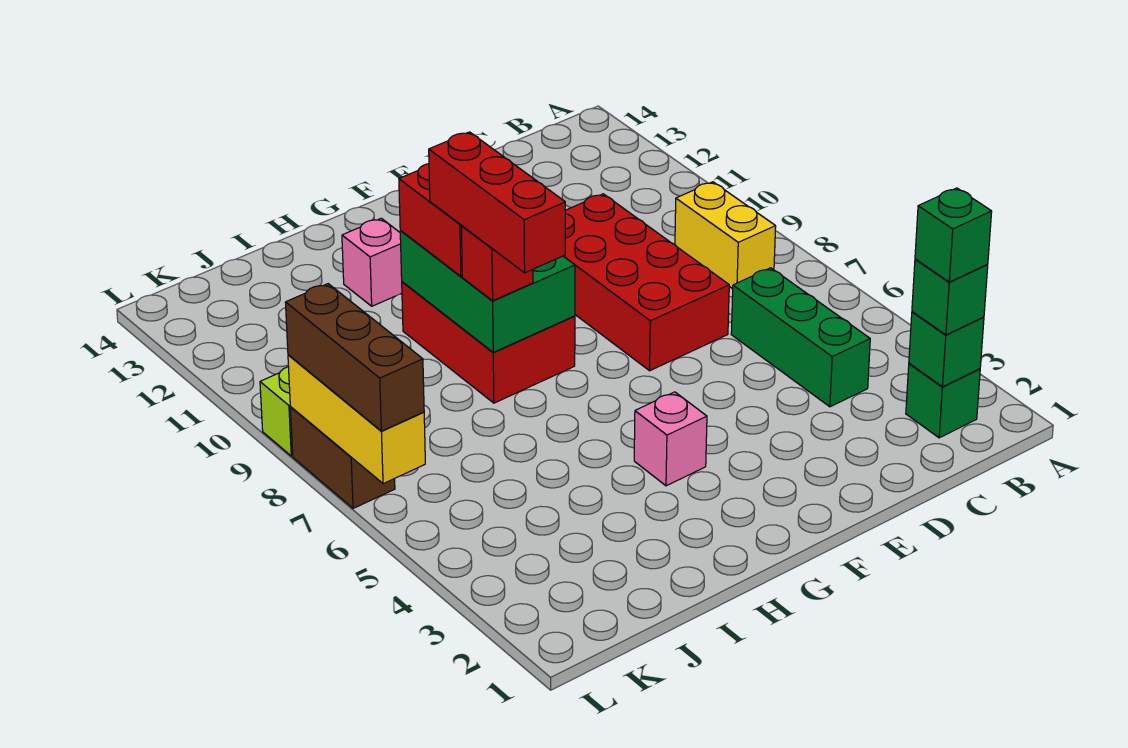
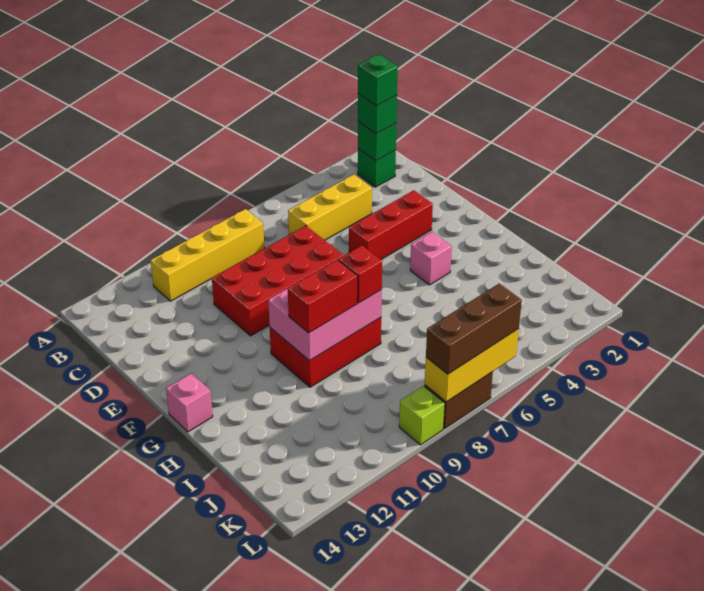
yellow 1x2 brick [675,182,776,289] -> yellow 1x4 brick [151,209,264,301]
green 1x3 brick [731,268,870,407] -> yellow 1x3 brick [288,174,372,240]
green 2x3 brick [400,231,575,352] -> pink 2x3 brick [268,288,382,361]
red 1x3 brick [429,132,565,273] -> red 1x3 brick moved to [349,190,433,260]
pink 1x1 brick [342,218,402,306] -> pink 1x1 brick moved to [166,373,213,432]

